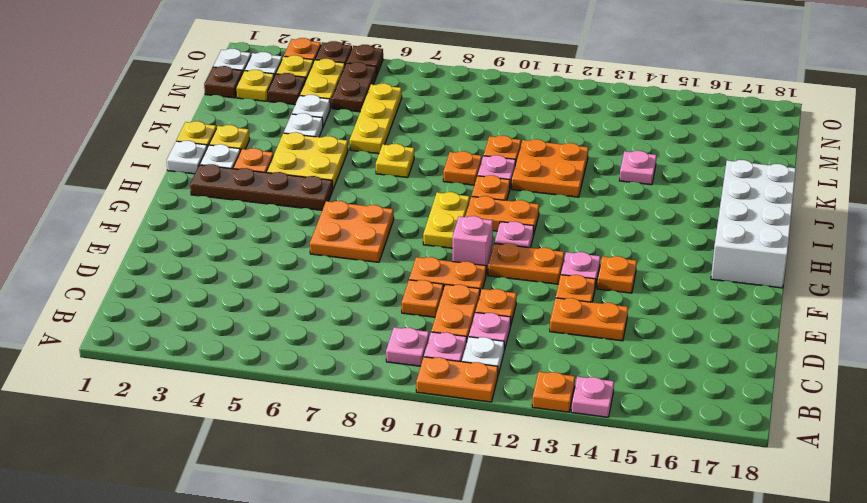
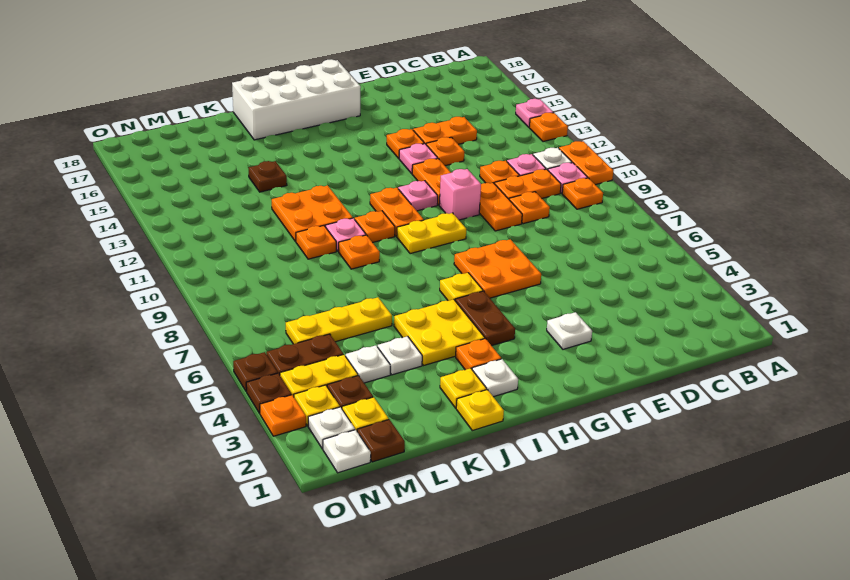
pink 1x1 plate [386,327,429,366] -> orange 1x1 plate [562,178,603,209]
orange 1x2 plate [550,298,628,341] -> orange 1x2 plate turned to [413,117,477,144]
brown 1x4 plate [190,164,333,210] -> brown 1x2 plate [455,291,515,346]
white 1x1 plate [167,141,207,174] -> white 1x1 plate moved to [547,312,592,349]
yellow 1x1 plate [376,144,414,178] -> yellow 1x1 plate moved to [440,273,483,301]
pink 1x1 plate [619,151,657,185] -> brown 1x1 plate [249,161,287,192]

